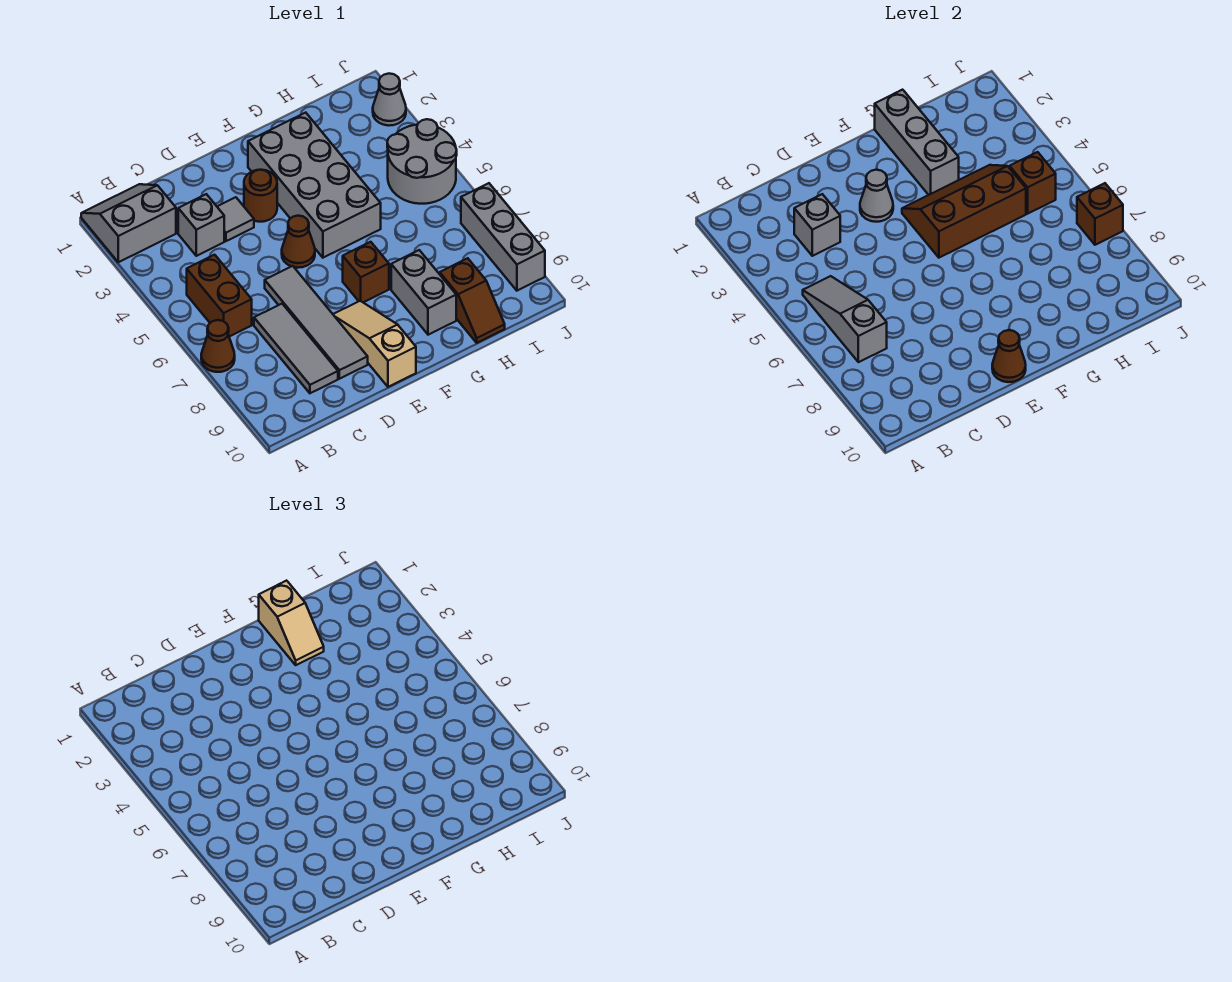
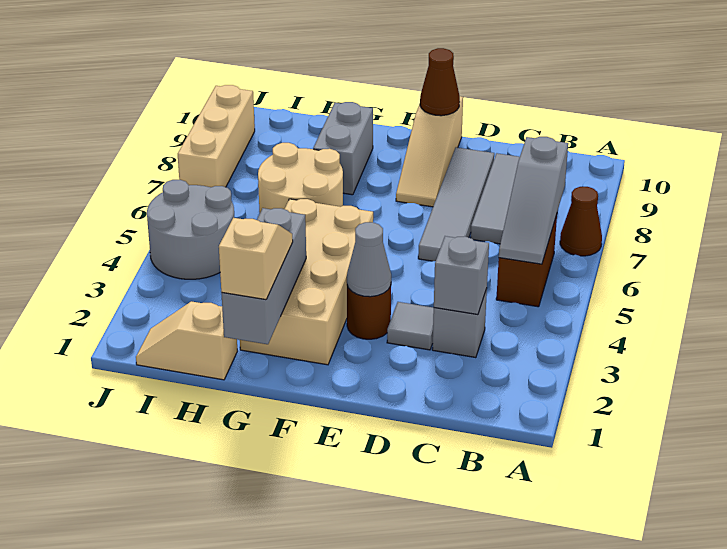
grey 2x2 slope [81,184,176,262] -> none
brown 1x1 cone [282,216,315,268] -> none
grey 2x4 brick [248,113,381,258] -> tan 2x4 brick [240,199,373,365]
brown 2x3 slope [902,165,1026,258] -> none
brown 1x1 brick [343,242,389,303] -> none
none -> tan 2x2 round brick [258,143,343,212]
none -> tan 1x2 slope [136,301,237,380]
brown 1x2 slope [440,258,505,343] -> none
brown 1x1 brick [1010,152,1056,214] -> none
grey 1x1 cone [373,74,406,126] -> none
grey 1x3 brick [461,183,545,291] -> tan 1x3 brick [178,85,255,187]
brown 1x1 brick [1077,183,1123,245] -> none

